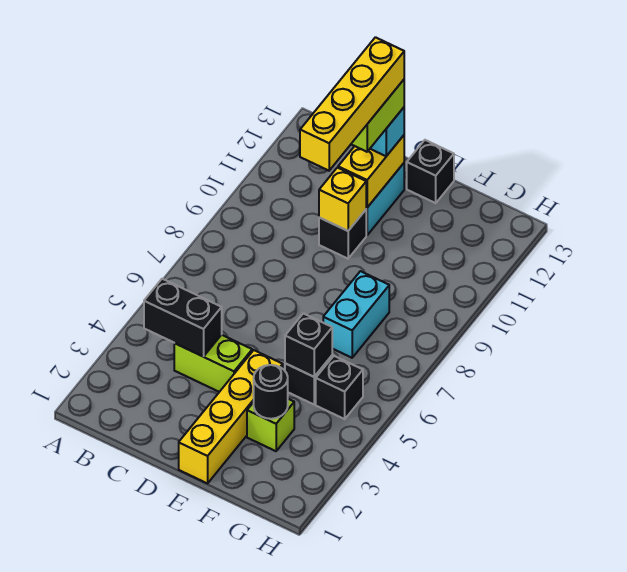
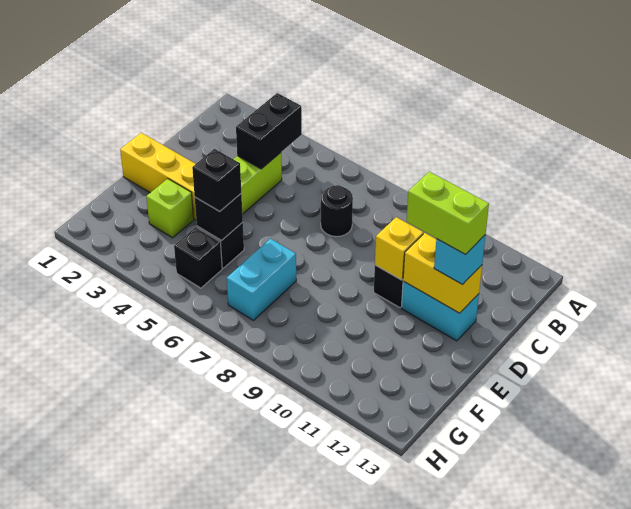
yellow 1x4 brick [300,37,404,171] -> none
black 1x1 brick [407,140,454,203] -> black 1x1 brick moved to [192,149,241,211]
black 1x1 round brick [254,365,288,419] -> black 1x1 round brick moved to [321,185,353,237]
cyan 1x2 brick [323,271,389,358] -> cyan 1x2 brick turned to [227,239,296,320]

